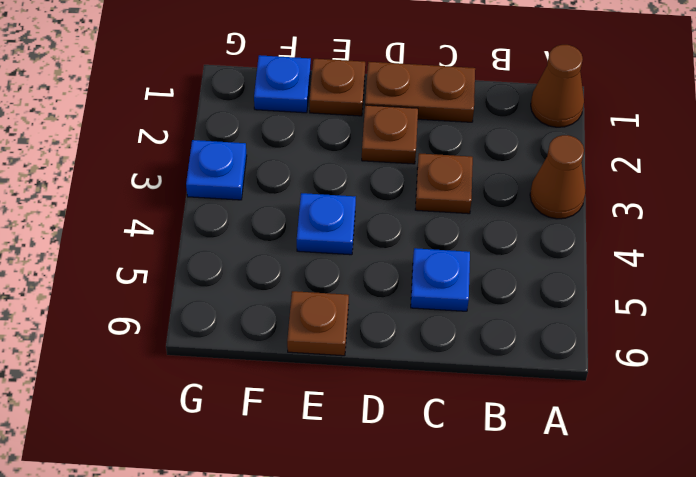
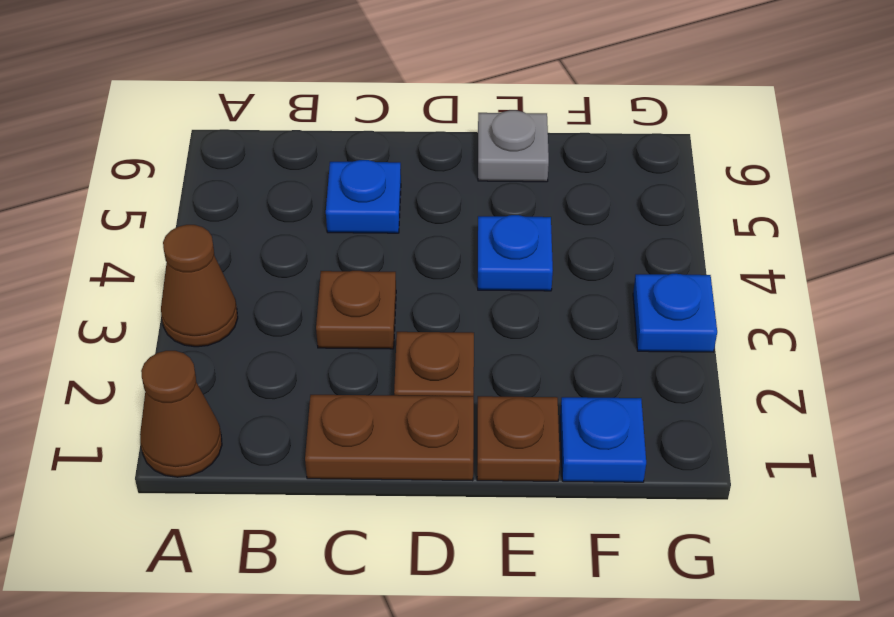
brown 1x1 plate [287,291,349,356] -> grey 1x1 plate [478,110,549,182]

